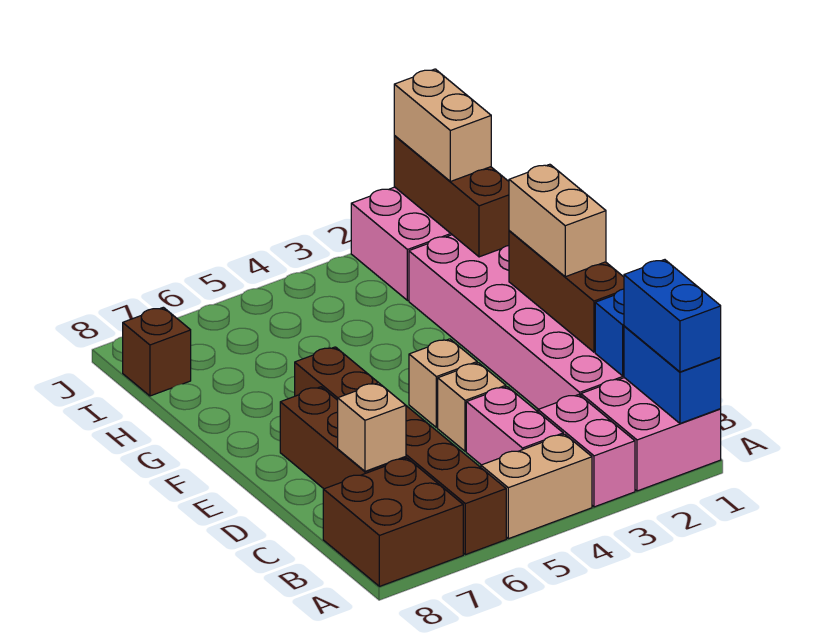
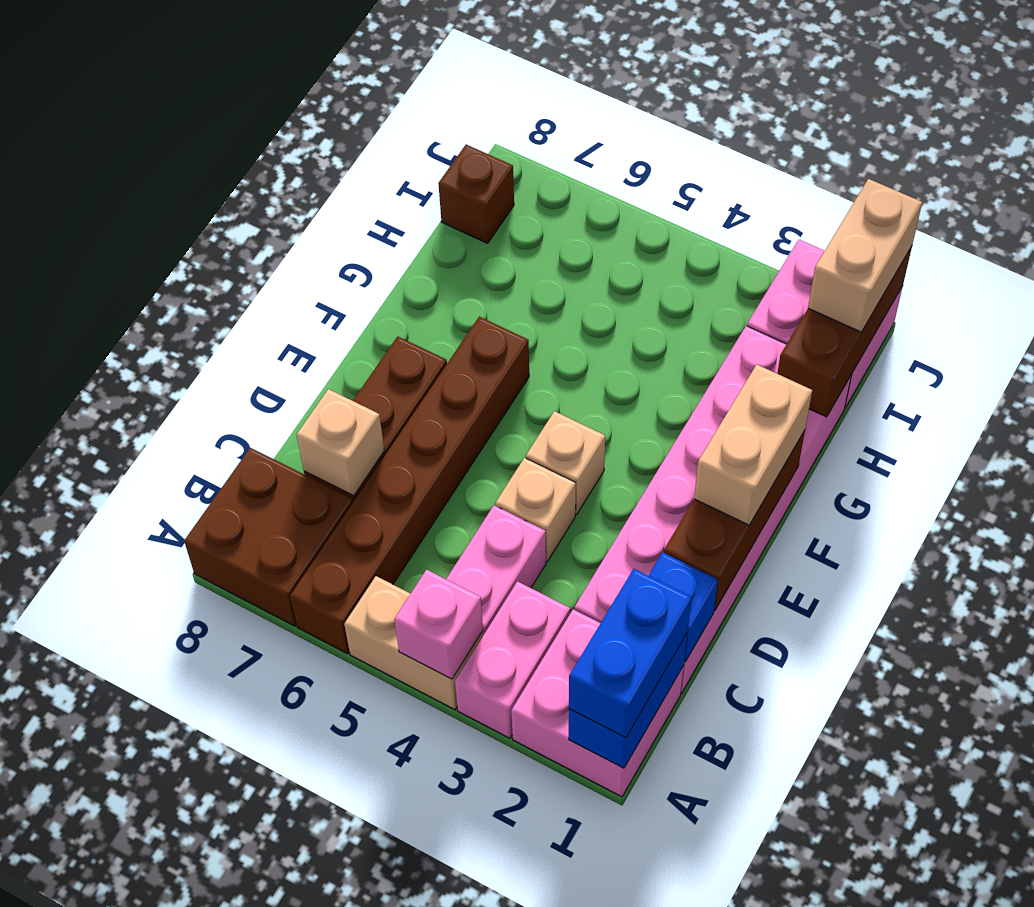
none -> pink 1x1 brick [394,570,483,679]

